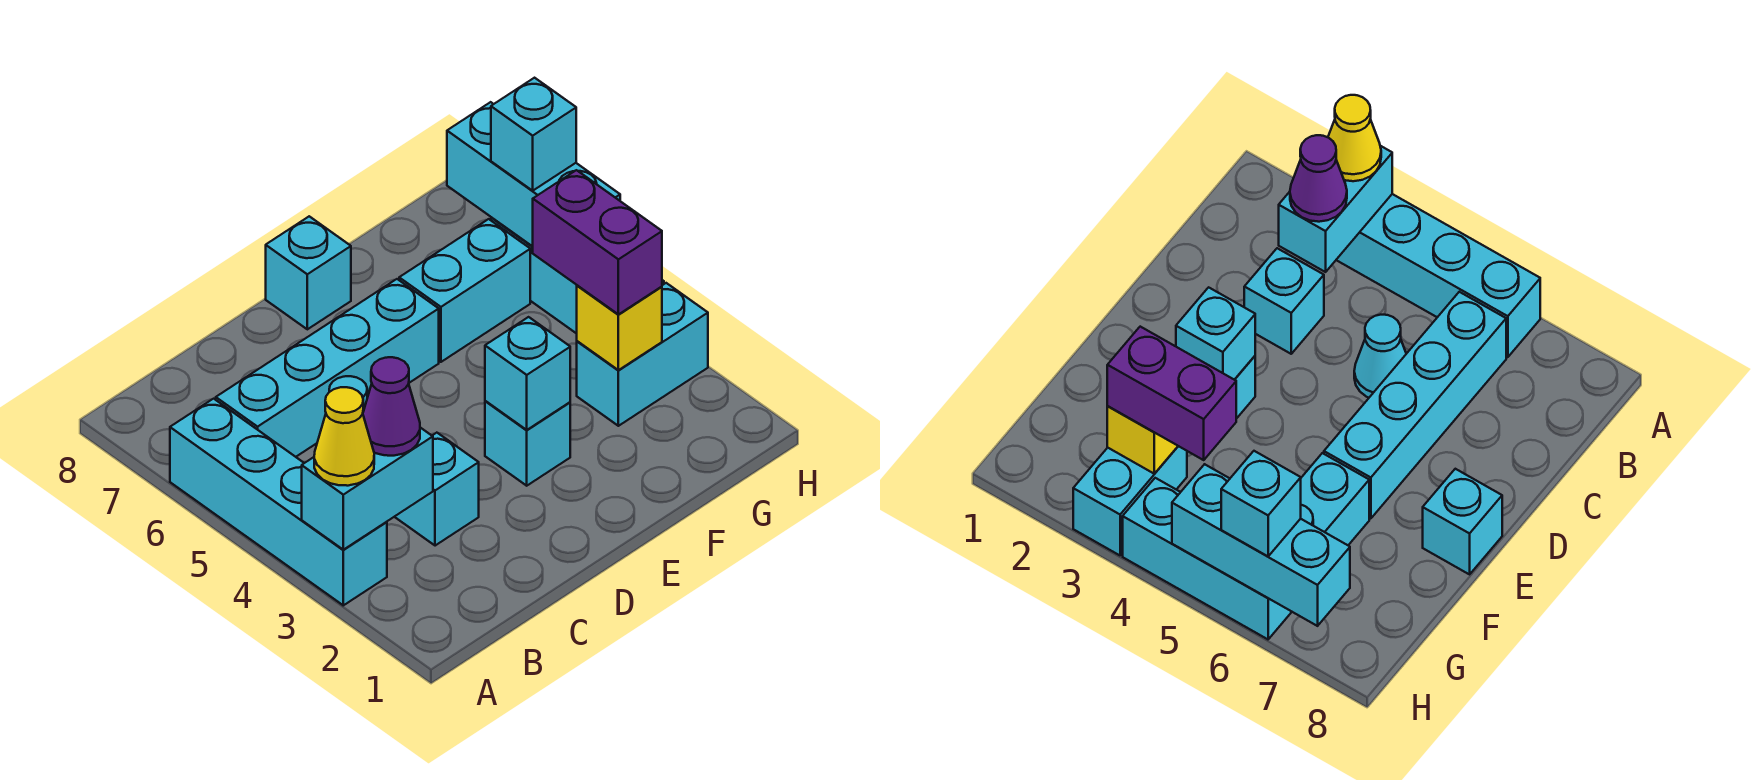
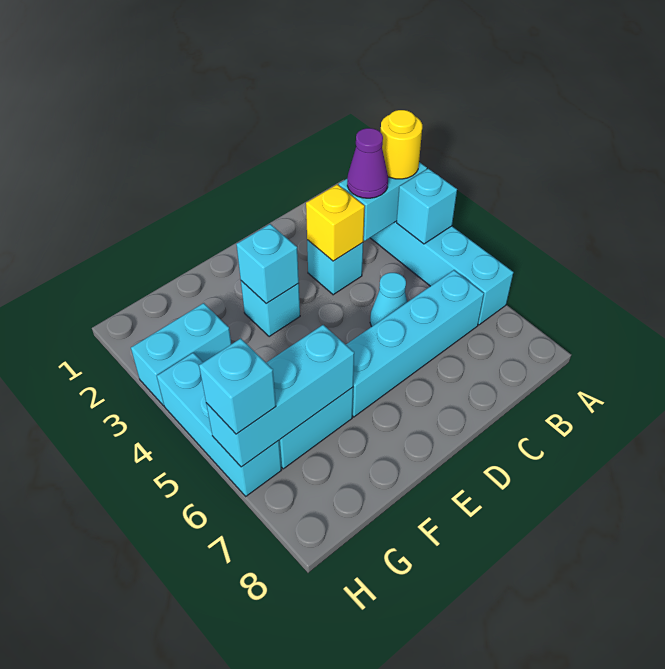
yellow 1x1 cone [314,387,374,486] -> yellow 1x1 round brick [381,110,422,179]
cyan 1x1 brick [266,216,351,329] -> cyan 1x1 brick moved to [397,169,457,244]
yellow 1x1 brick [577,285,662,370] -> yellow 1x1 brick moved to [306,185,365,261]
purple 1x2 brick [533,170,662,314] -> none
cyan 1x3 brick [447,102,620,247] -> cyan 1x3 brick turned to [206,325,354,467]

